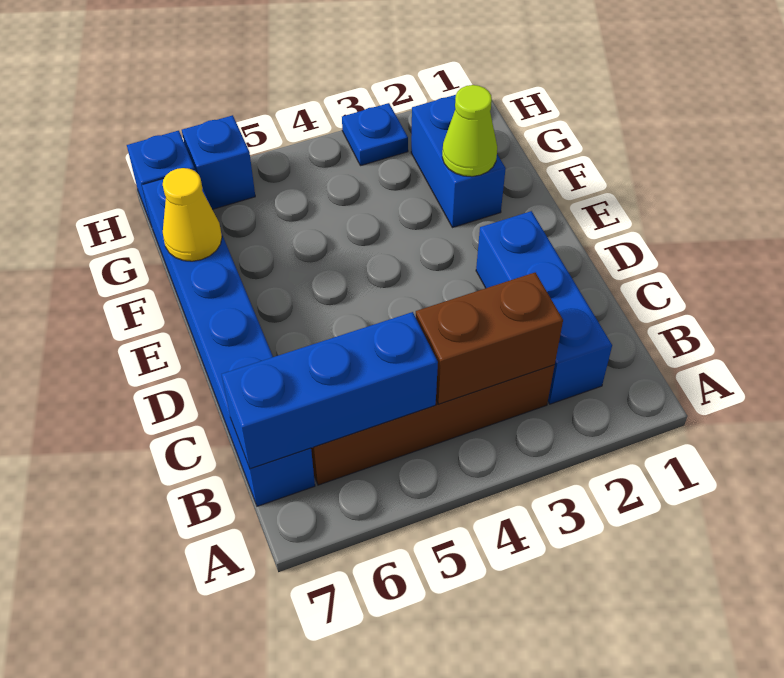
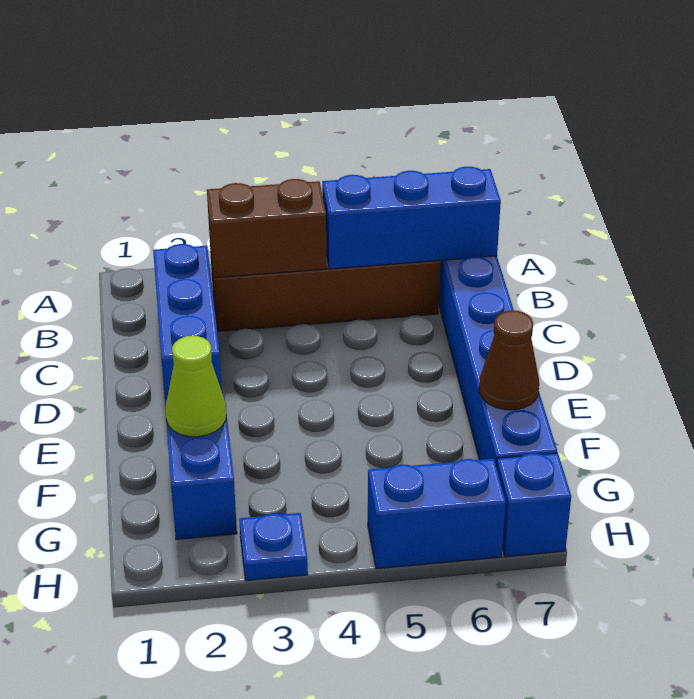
yellow 1x1 cone [163,168,222,261] -> brown 1x1 cone [479,310,539,410]
blue 1x1 brick [182,115,255,209] -> blue 1x2 brick [368,459,506,569]

